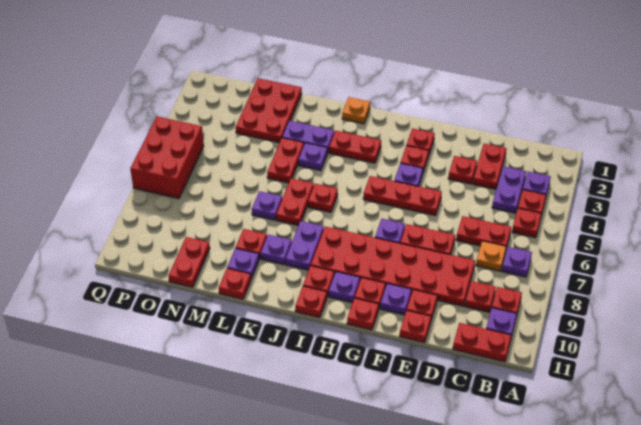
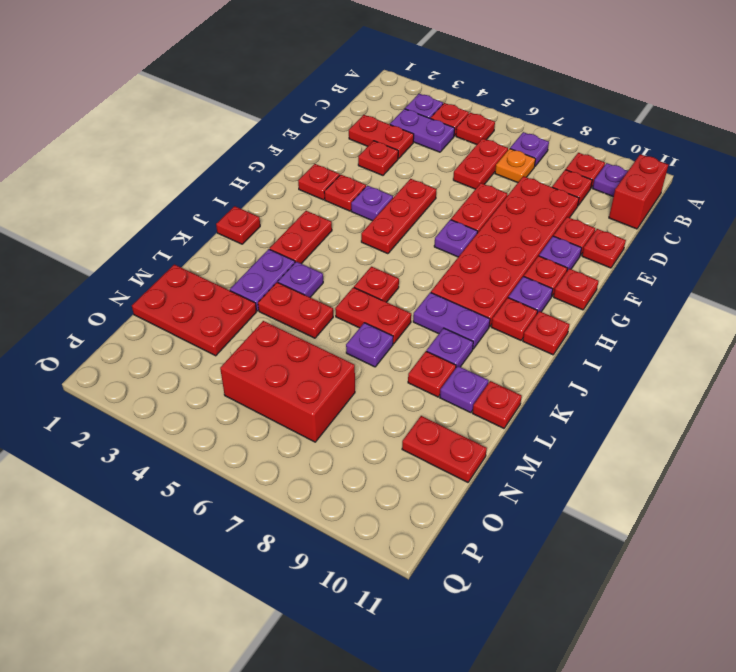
red 1x2 plate [453,323,512,362] -> red 1x2 brick [609,154,668,229]
orange 1x1 plate [342,97,370,124] -> red 1x1 plate [216,206,260,244]
red 2x3 brick [130,117,204,198] -> red 2x3 brick moved to [220,321,355,442]

